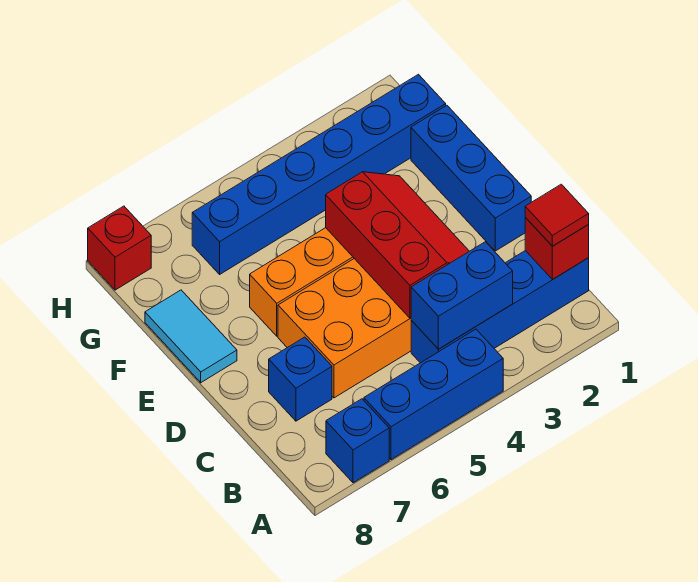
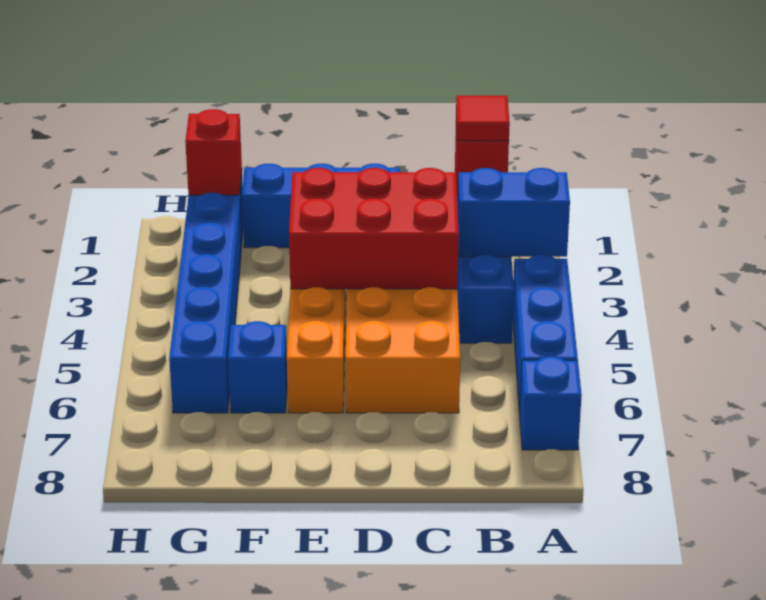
blue 1x2 brick [411,242,513,349] -> blue 1x2 brick turned to [458,168,570,257]
red 2x3 slope [326,172,469,318] -> red 2x3 brick [289,168,459,289]
blue 1x1 brick [269,337,332,421] -> blue 1x1 brick moved to [228,321,287,413]
cyan 1x2 tile [145,290,237,383] -> none
red 1x1 brick [88,206,151,290] -> red 1x1 brick moved to [185,109,242,195]

